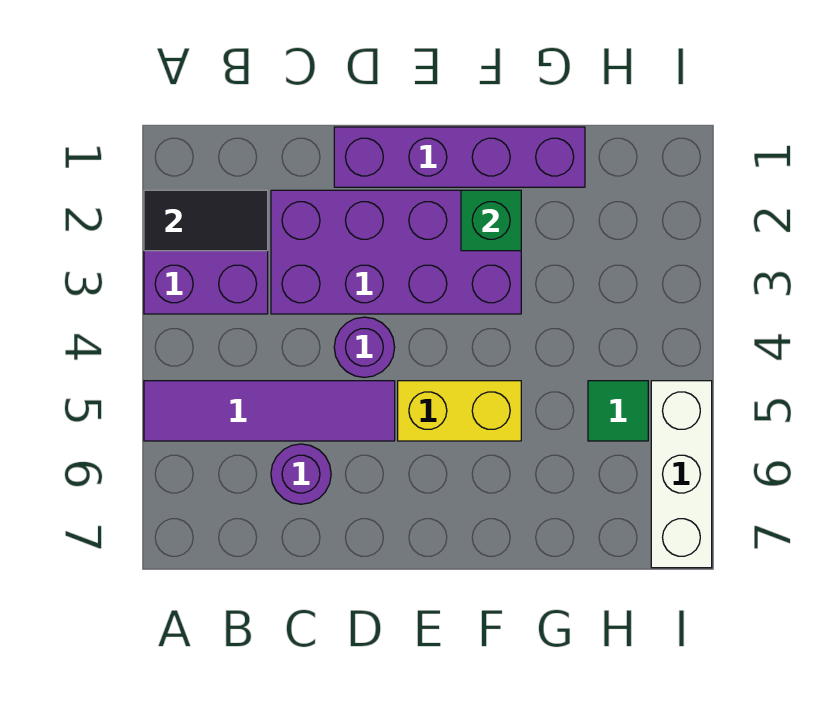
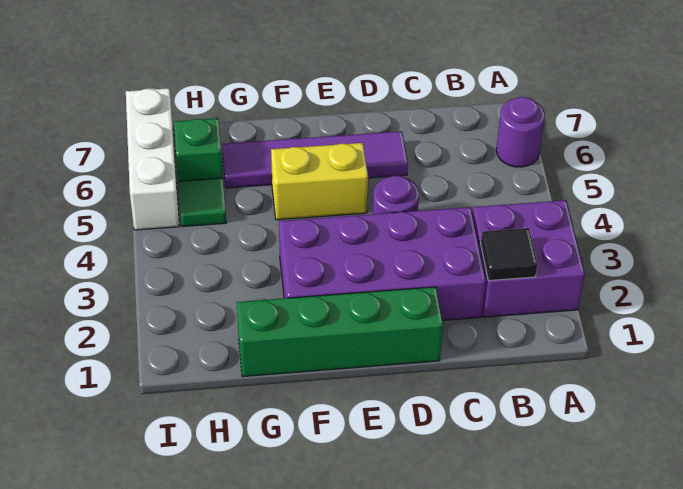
black 1x2 tile [144,190,268,251] -> black 1x1 tile [481,228,537,281]
purple 1x4 tile [144,381,395,441] -> purple 1x4 tile moved to [222,131,408,188]
purple 1x1 round brick [271,444,331,504] -> purple 1x1 round brick moved to [496,97,545,167]
purple 1x4 brick [334,127,585,187] -> green 1x4 brick [237,287,443,377]
green 1x1 brick [461,190,521,251] -> green 1x1 brick moved to [174,118,223,181]

